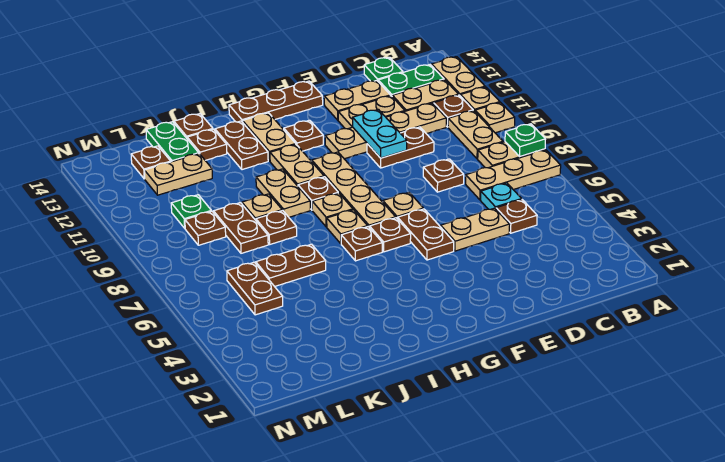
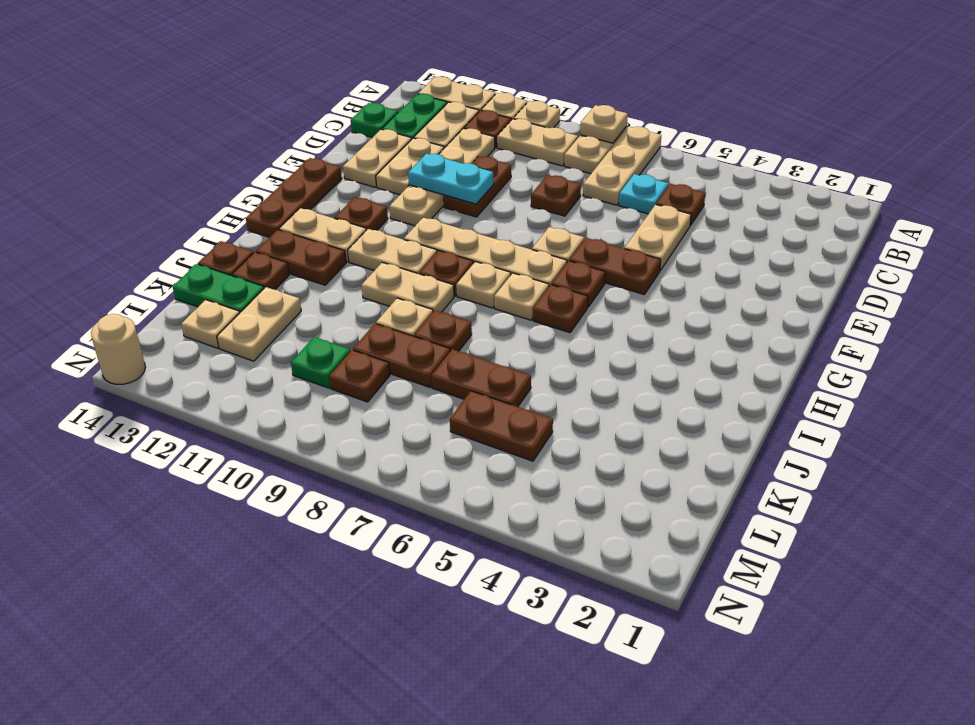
green 1x1 plate [505,124,546,156] -> tan 1x1 plate [580,105,628,143]
brown 1x2 plate [256,244,326,287] -> brown 1x2 plate turned to [431,349,531,407]
brown 1x1 plate [131,146,171,179] -> tan 1x1 plate [181,300,240,348]
none -> tan 1x1 round brick [91,314,145,384]

